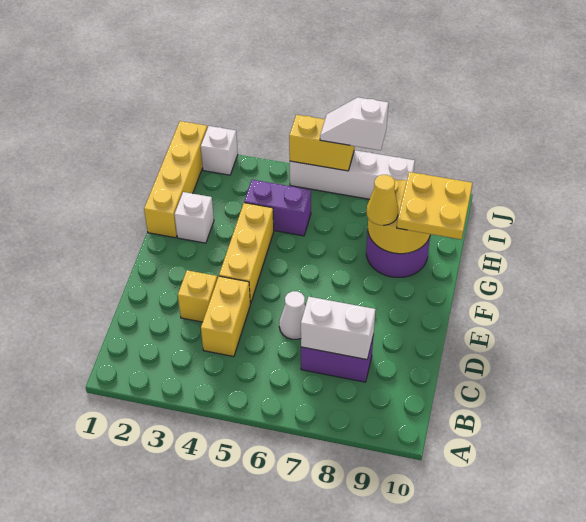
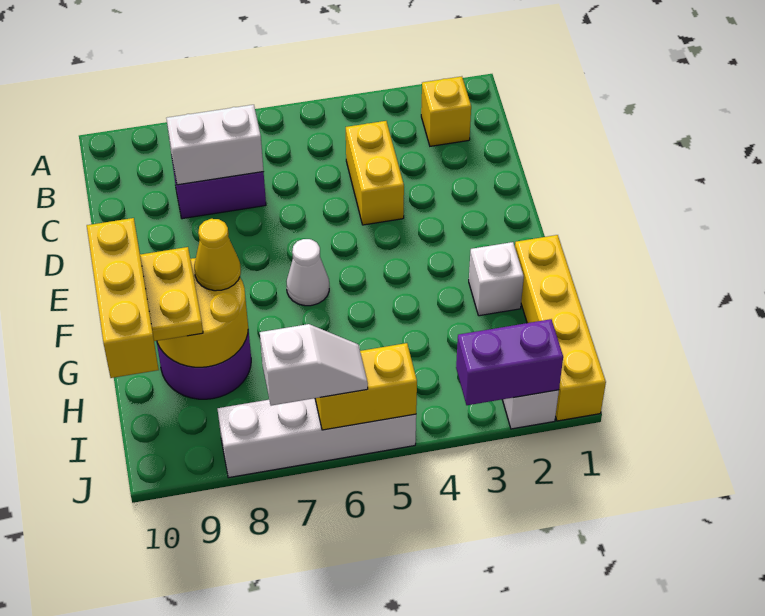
yellow 1x1 brick [178,270,217,322] -> yellow 1x1 brick moved to [421,76,471,146]
white 1x1 cone [279,291,305,339] -> white 1x1 cone moved to [286,239,329,306]
yellow 1x3 brick [219,203,274,304] -> yellow 1x3 brick moved to [87,218,159,378]
purple 1x2 brick [244,180,311,236] -> purple 1x2 brick moved to [456,319,563,405]

